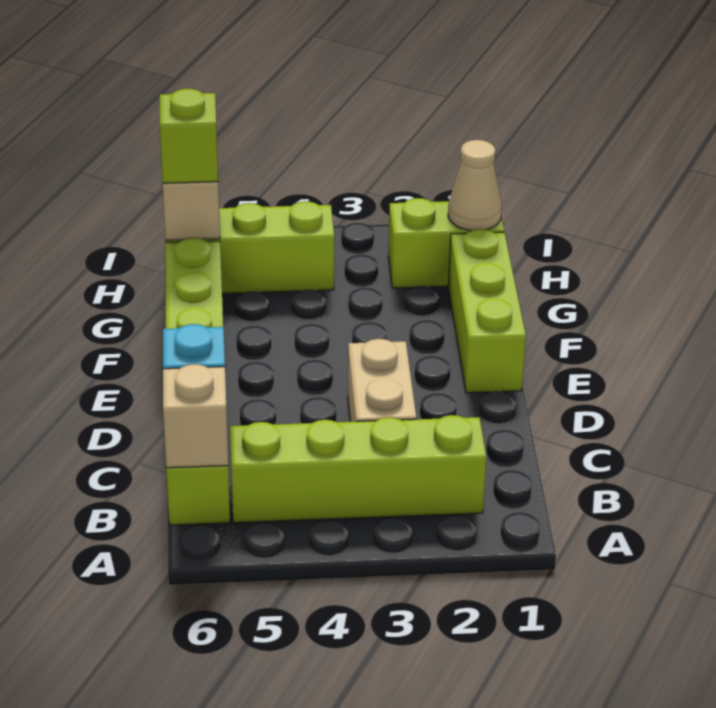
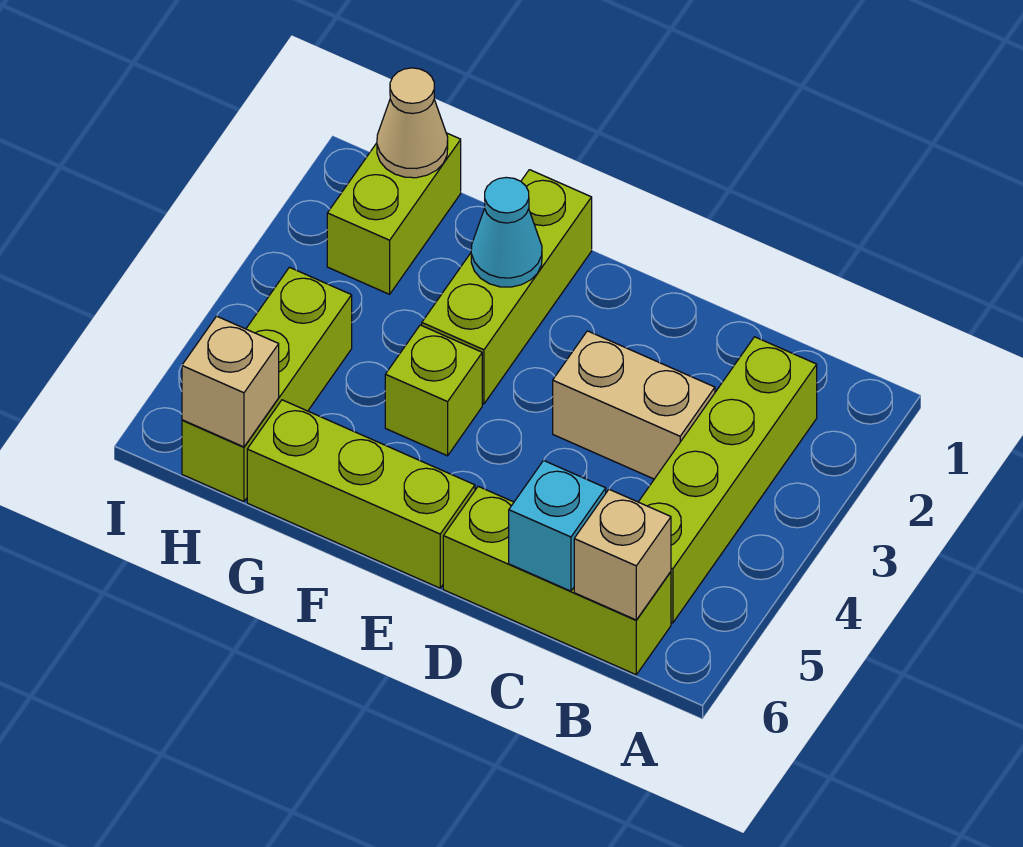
lime 1x3 brick [448,229,526,393] -> lime 1x3 brick turned to [422,170,592,404]
none -> cyan 1x1 cone [471,177,542,287]
lime 1x1 brick [160,89,218,183] -> lime 1x1 brick moved to [385,325,482,456]

